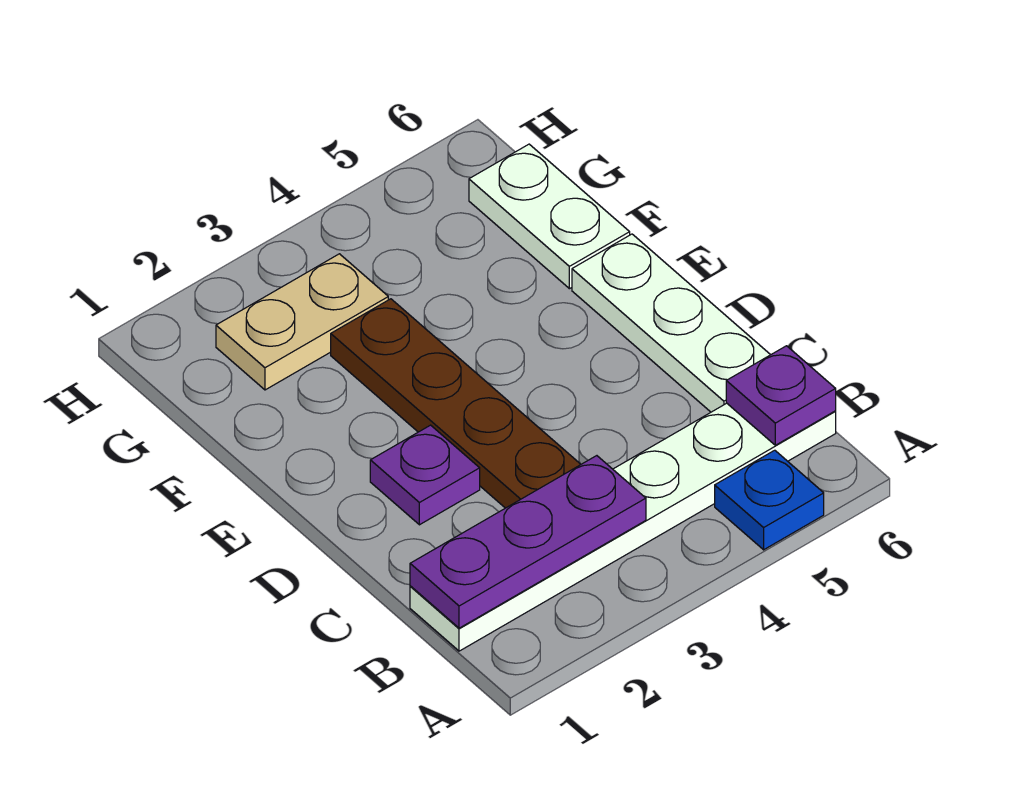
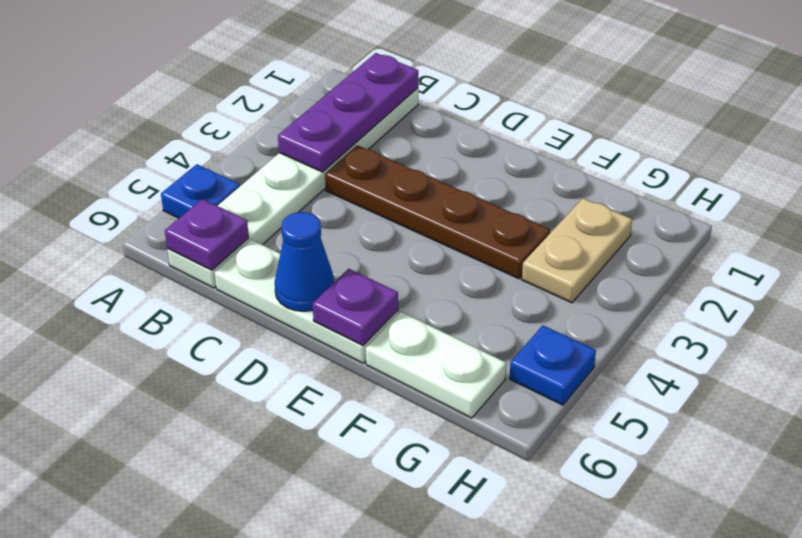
purple 1x1 plate [370,425,480,525] -> purple 1x1 plate moved to [313,269,398,345]
none -> blue 1x1 cone [275,212,335,311]
none -> blue 1x1 plate [510,326,596,405]

